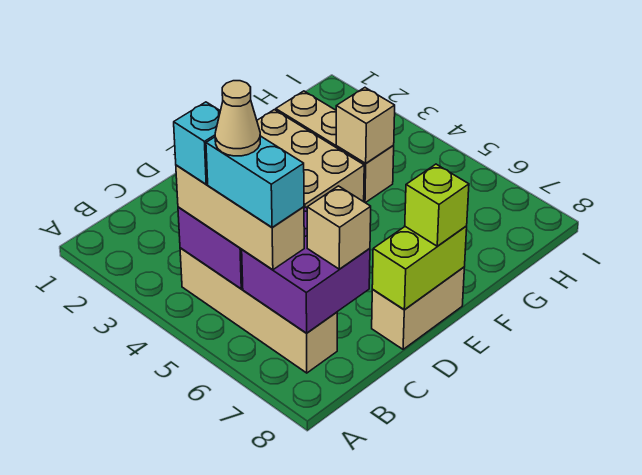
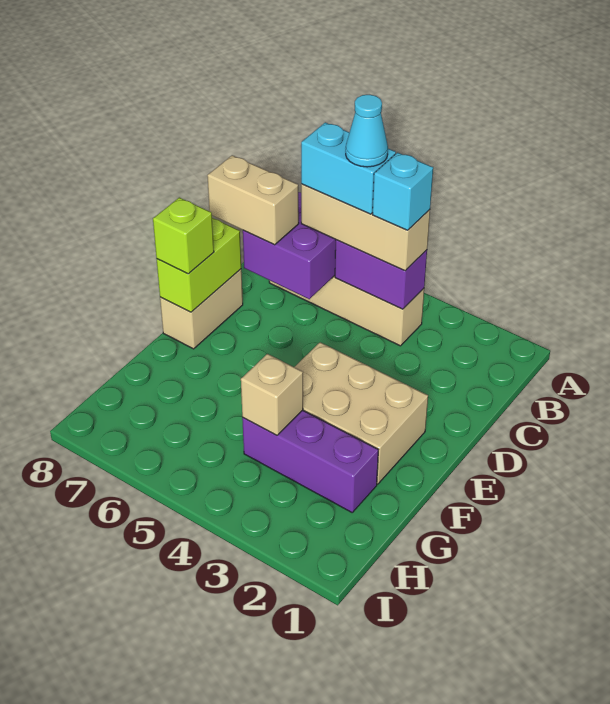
tan 1x1 cone [215,81,260,156] -> cyan 1x1 cone [346,95,388,167]
tan 1x1 brick [307,186,371,269] -> tan 1x2 brick [207,155,299,245]
tan 1x3 brick [276,91,394,203] -> purple 1x3 brick [242,410,378,512]

